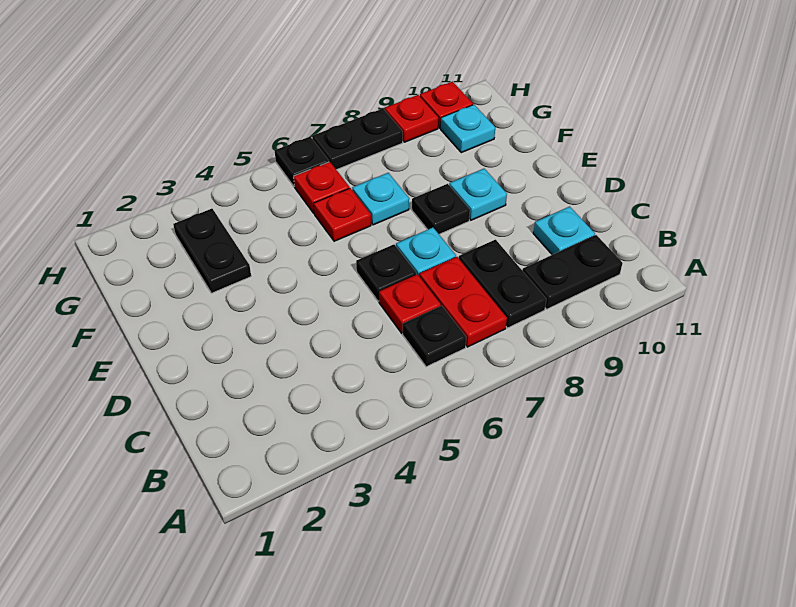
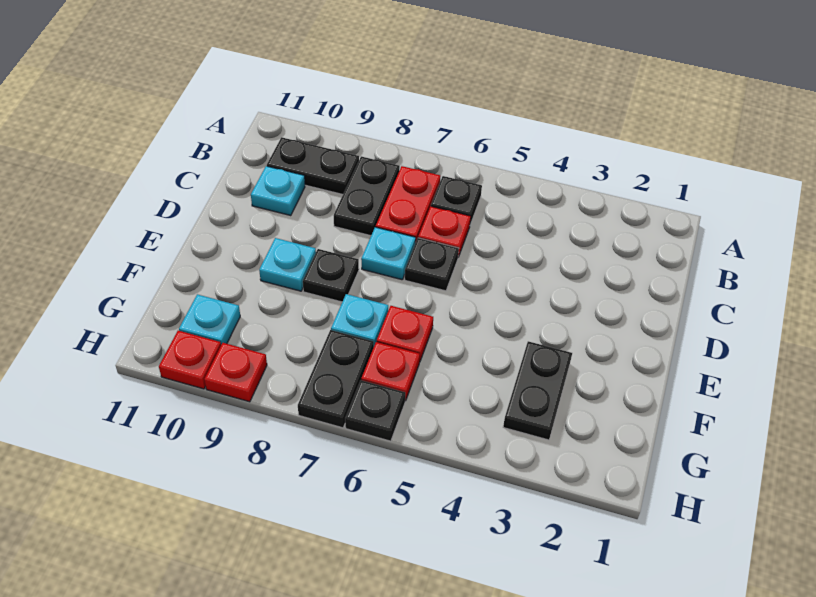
black 1x2 plate [312,109,403,170] -> black 1x2 plate turned to [298,330,374,428]

